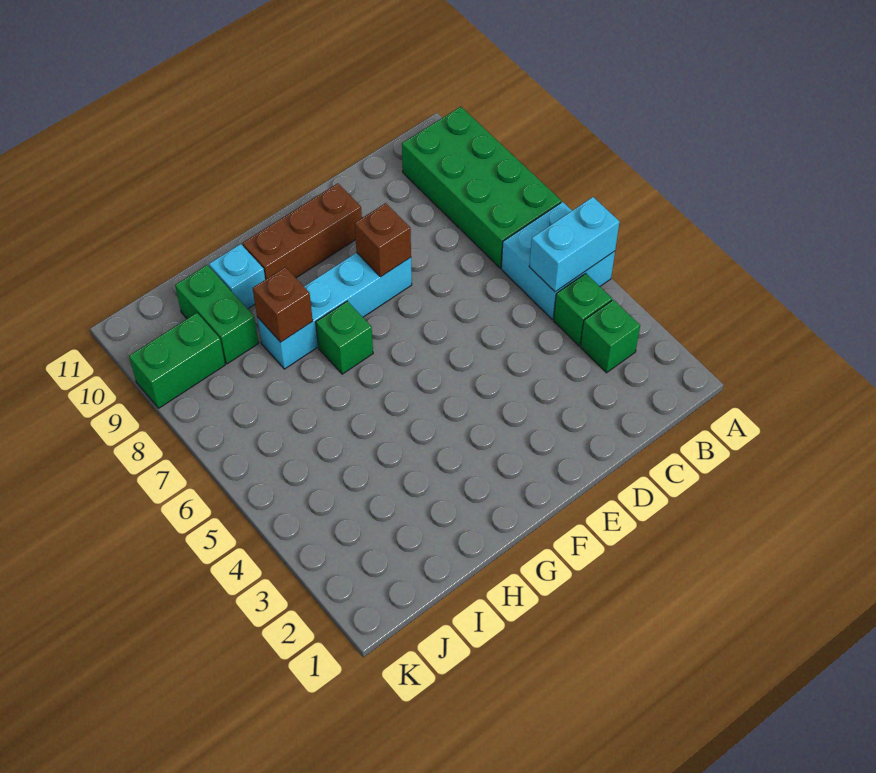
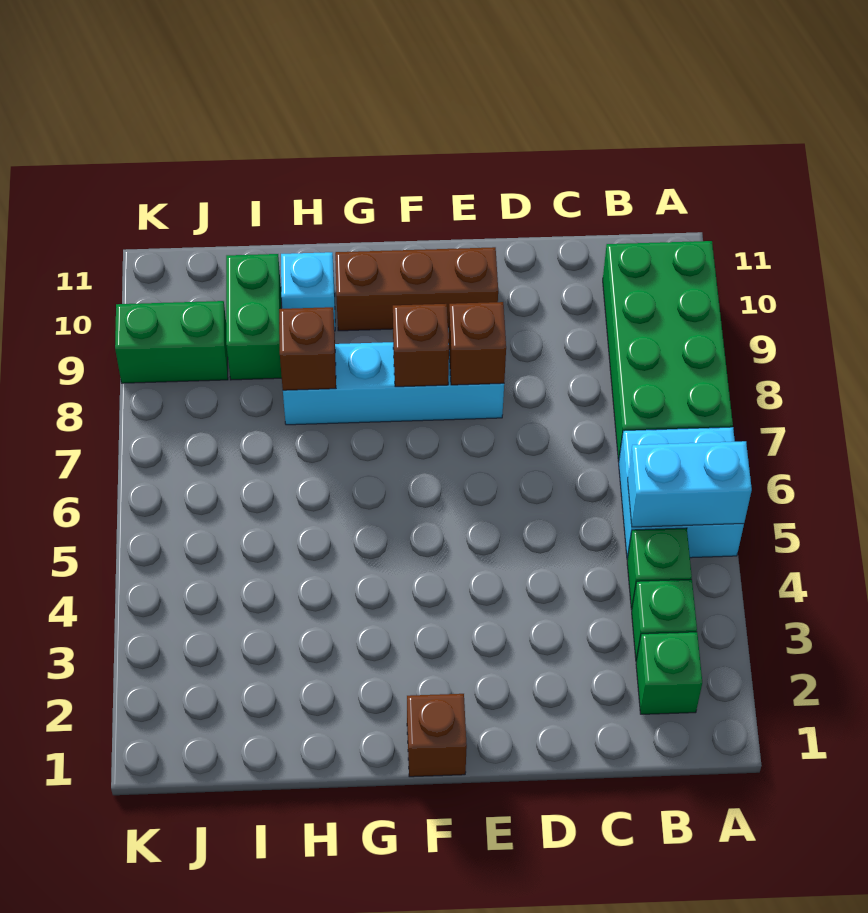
none -> brown 1x1 brick [407,694,467,777]
none -> brown 1x1 brick [393,304,449,387]
green 1x1 brick [316,301,373,374] -> green 1x1 brick moved to [636,632,702,714]

